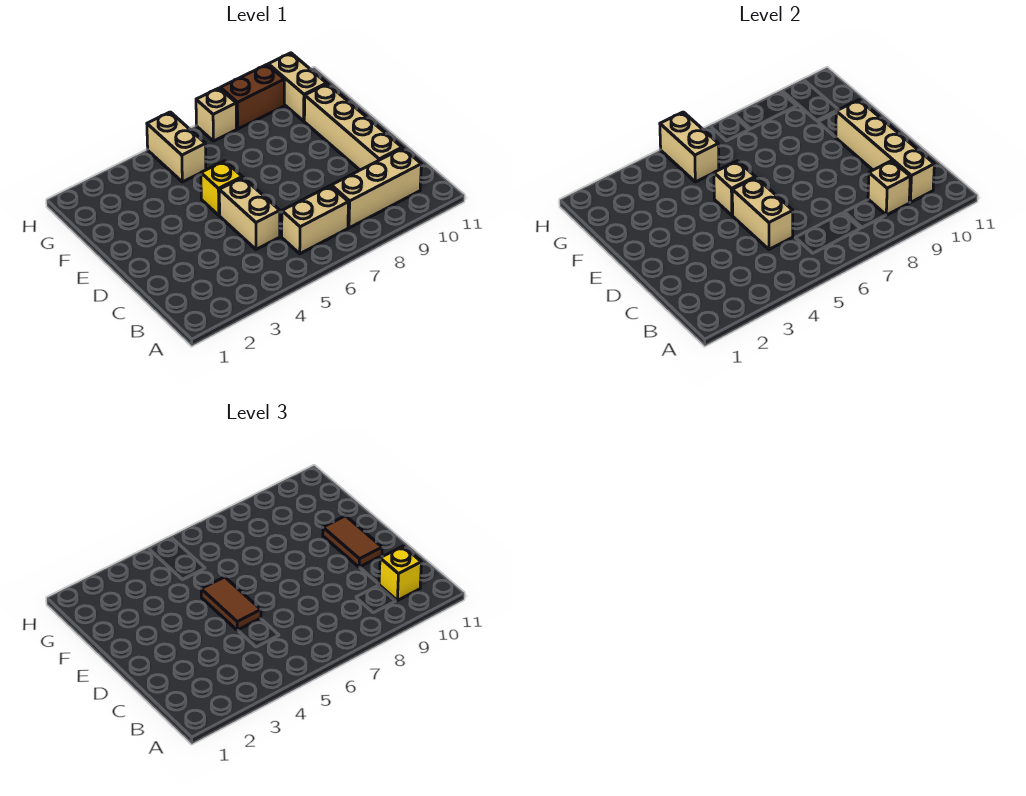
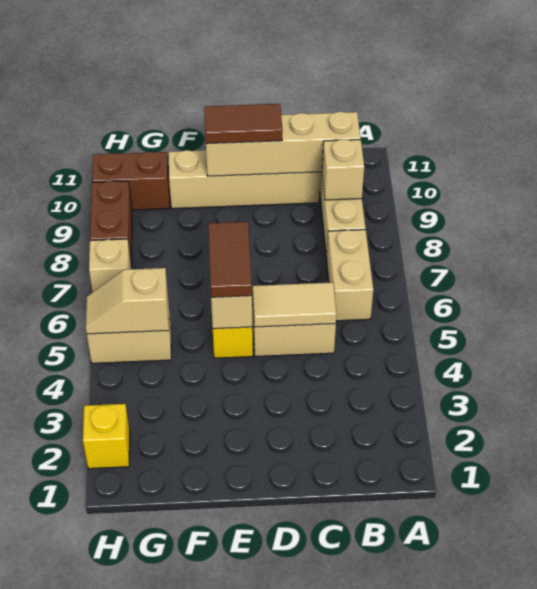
yellow 1x1 brick [379,546,421,600] -> yellow 1x1 brick moved to [83,404,130,469]
tan 1x2 brick [732,177,793,249] -> tan 1x2 tile [253,283,337,327]
brown 1x2 tile [201,577,261,630] -> brown 1x2 tile turned to [208,222,252,297]
tan 1x2 brick [660,112,719,182] -> tan 1x2 slope [86,268,169,334]
tan 1x2 brick [268,53,327,121] -> brown 1x2 brick [92,152,170,210]

